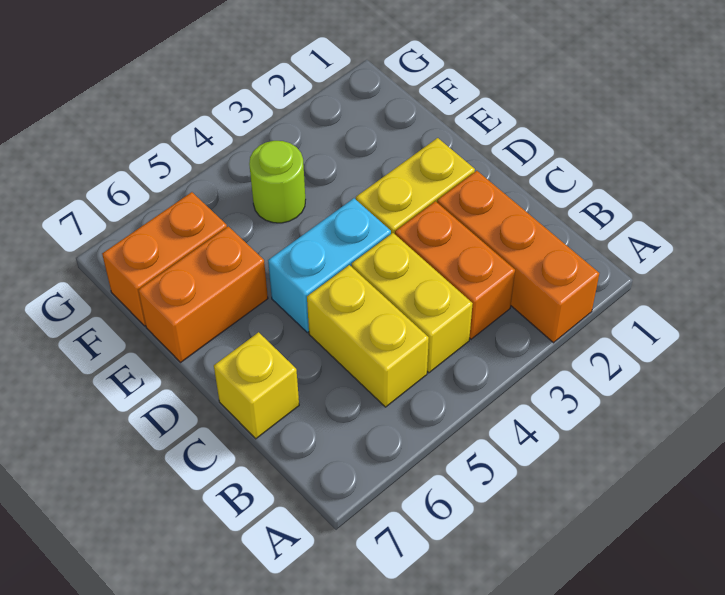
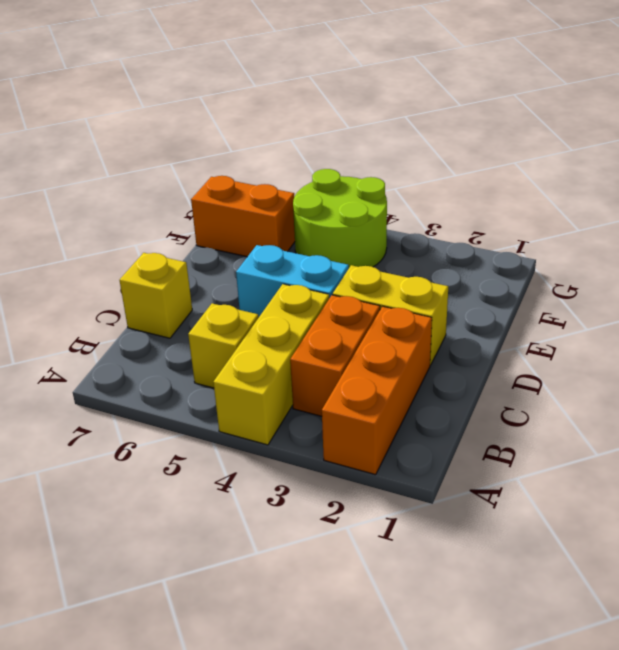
yellow 1x2 brick [352,233,473,373] -> yellow 1x3 brick [213,284,329,445]
yellow 1x2 brick [307,265,429,407] -> yellow 1x1 brick [188,303,259,388]
orange 1x2 brick [138,226,268,362] -> none
lime 1x1 round brick [249,141,306,223] -> lime 2x2 round brick [293,169,387,268]

